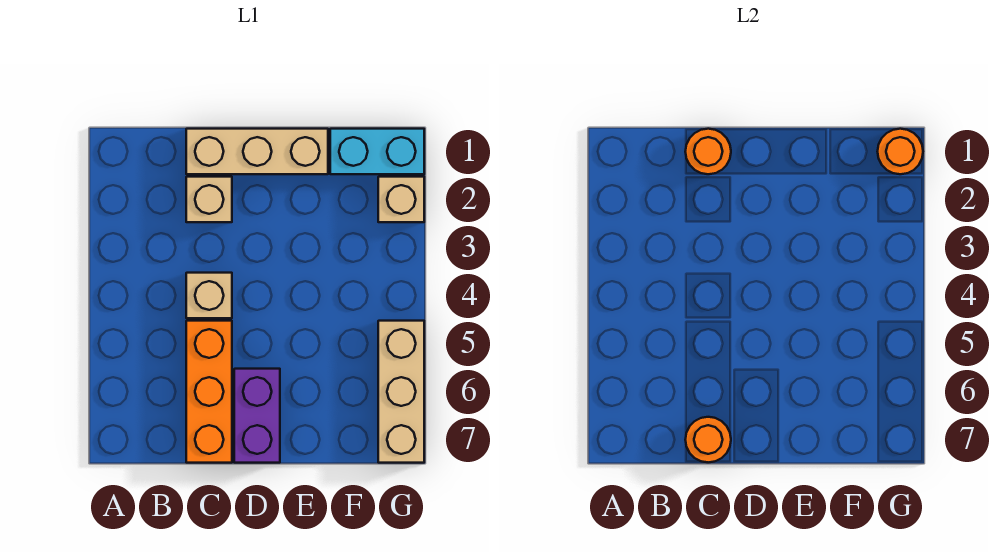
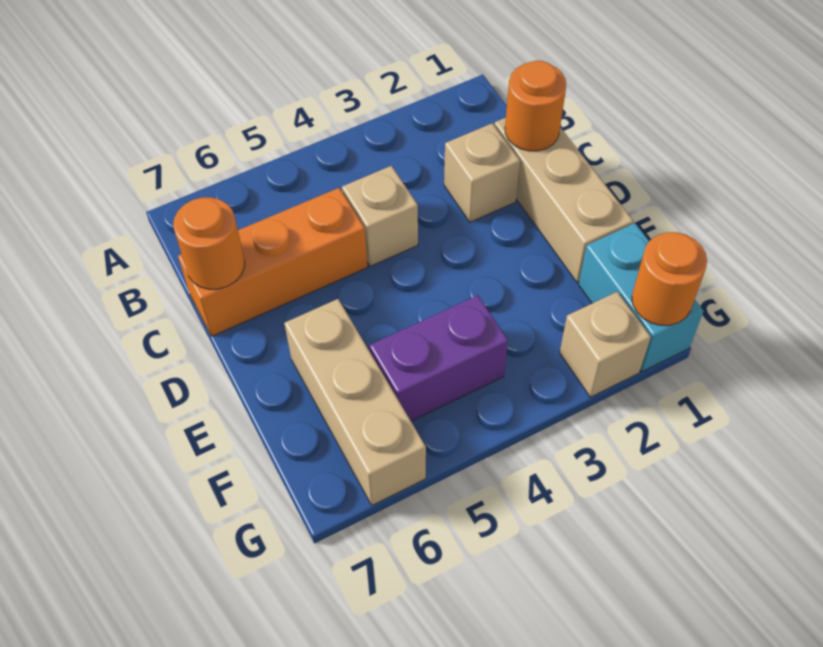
purple 1x2 brick [234,369,280,463] -> purple 1x2 brick moved to [369,295,508,421]
tan 1x3 brick [378,321,424,463] -> tan 1x3 brick turned to [284,299,426,505]

